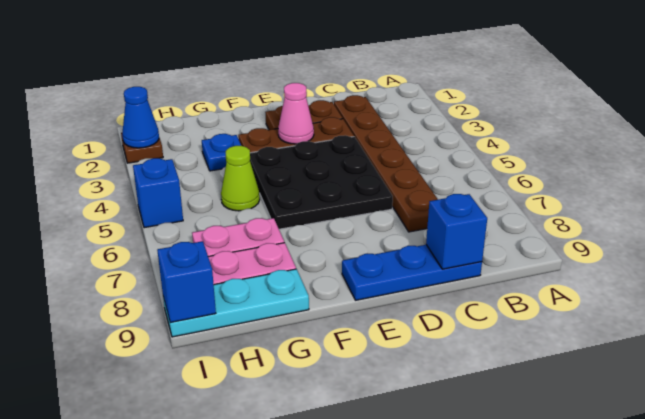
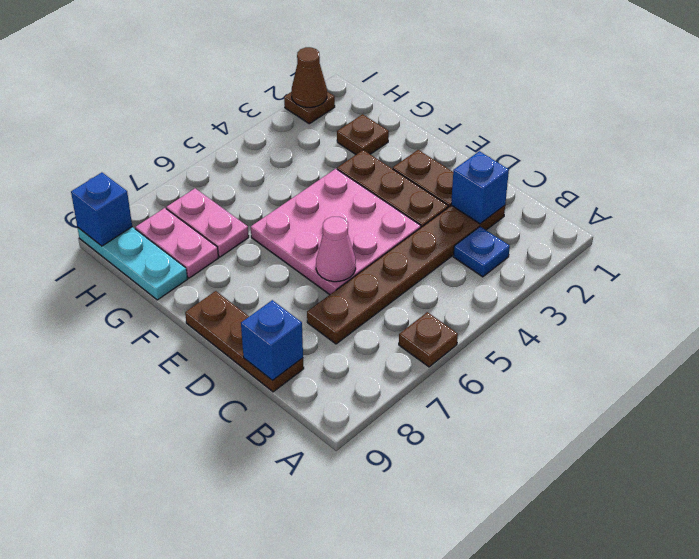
none -> brown 1x1 plate [399,312,458,367]
blue 1x3 plate [342,245,482,300] -> brown 1x3 plate [185,291,304,392]
black 3x3 plate [250,135,393,229] -> pink 3x3 plate [251,169,421,295]
pink 1x1 cone [278,83,314,144] -> pink 1x1 cone moved to [316,217,356,282]
none -> brown 1x1 plate [337,114,389,154]
blue 1x1 plate [202,134,241,171] -> blue 1x1 plate moved to [453,227,510,277]
lime 1x1 cone [221,146,260,211] -> none
blue 1x1 cone [122,87,159,148] -> brown 1x1 cone [291,47,327,107]
blue 1x1 brick [133,158,183,228] -> blue 1x1 brick moved to [451,151,509,224]

